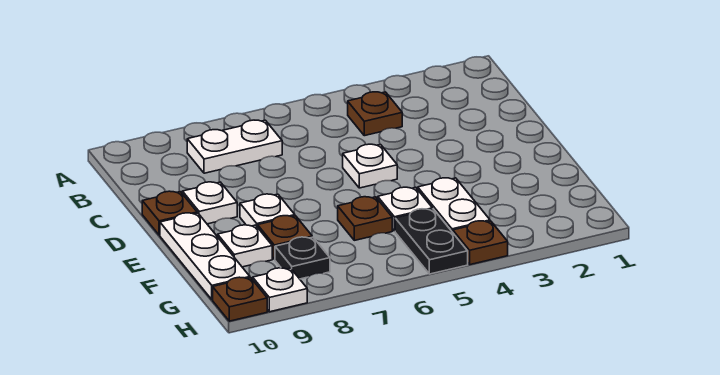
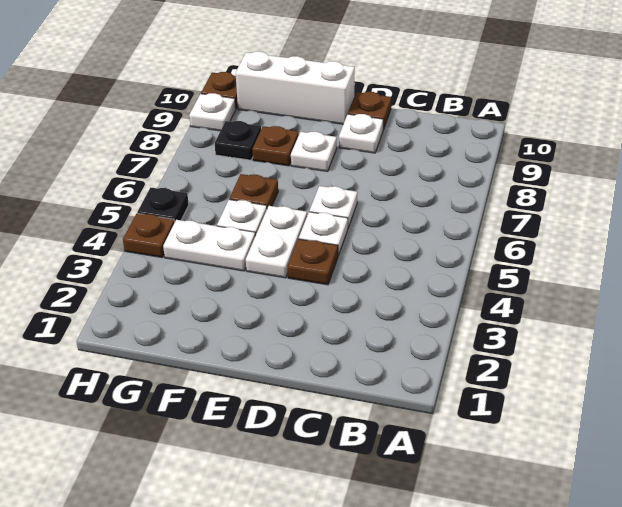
brown 1x1 plate [348,92,402,136] -> brown 1x1 plate moved to [288,239,338,285]
white 1x2 plate [187,120,282,173] -> white 1x2 plate moved to [246,206,307,278]
white 1x3 plate [160,213,250,300] -> white 1x3 brick [236,52,355,124]
white 1x1 plate [218,225,272,267] -> white 1x1 plate moved to [309,186,357,228]
black 1x2 plate [395,209,468,274] -> black 1x1 plate [137,187,189,221]

